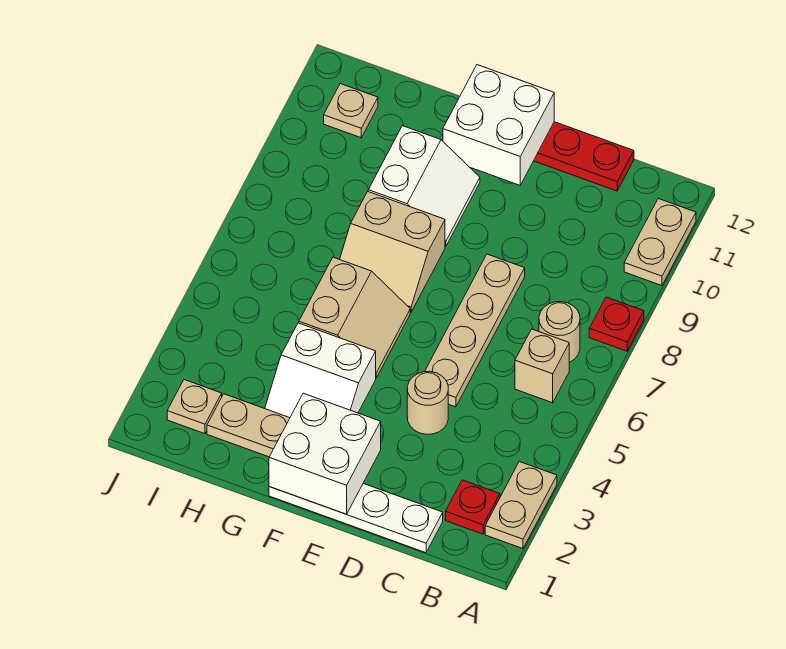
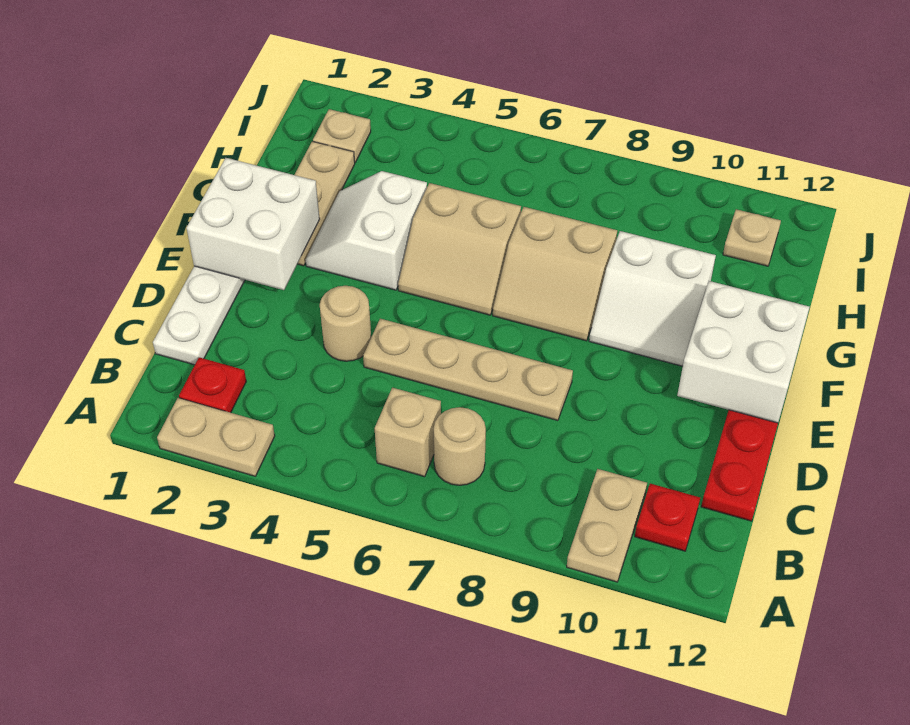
red 1x1 plate [589,297,644,351] -> red 1x1 plate moved to [635,484,700,551]
tan 1x2 plate [624,199,696,286] -> tan 1x2 plate turned to [567,469,647,582]
tan 2x2 slope [340,192,445,312] -> tan 2x2 slope turned to [493,207,617,341]

